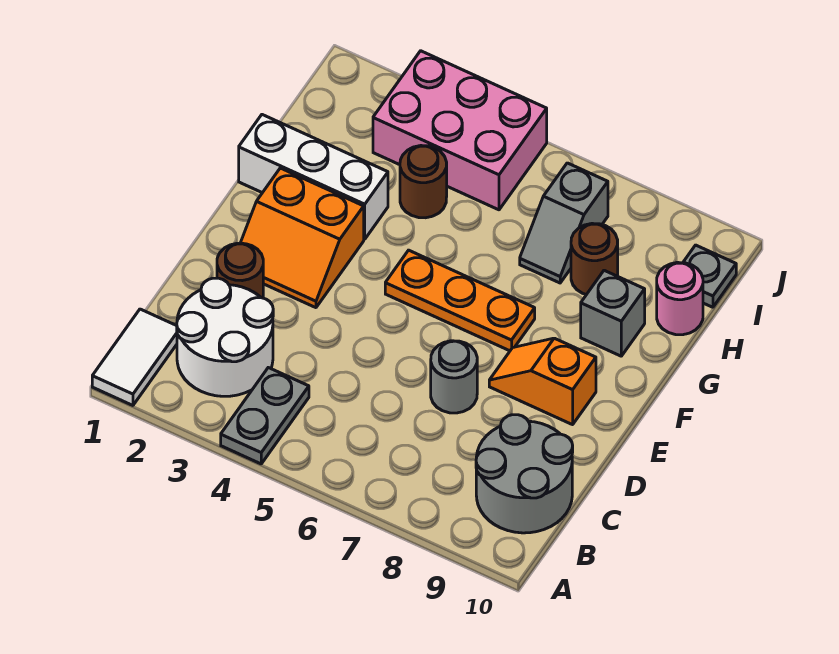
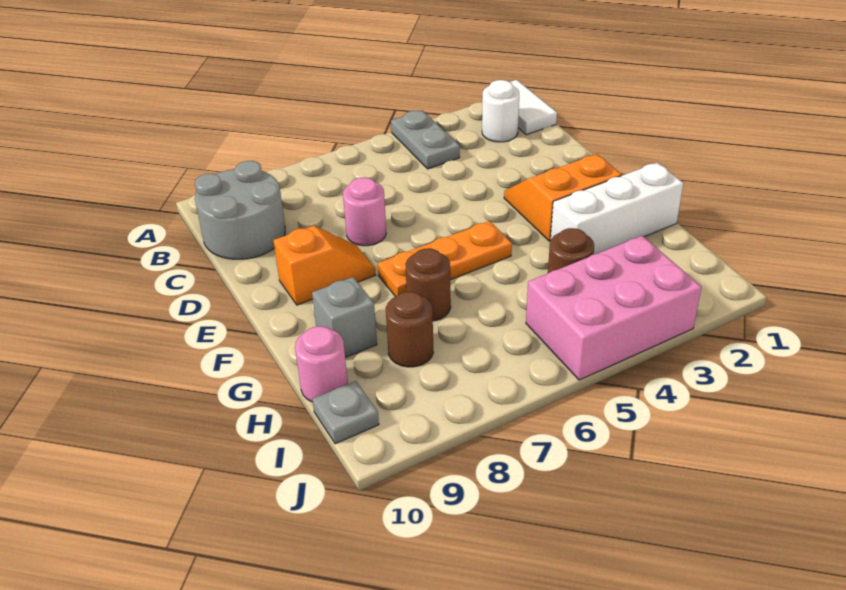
white 2x2 round brick [177,278,273,396] -> white 1x1 round brick [482,80,519,142]
brown 1x1 round brick [217,243,263,298] -> brown 1x1 round brick moved to [405,248,451,321]
grey 1x1 round brick [431,341,477,413] -> pink 1x1 round brick [343,177,386,246]
grey 1x2 slope [520,163,608,283] -> none

